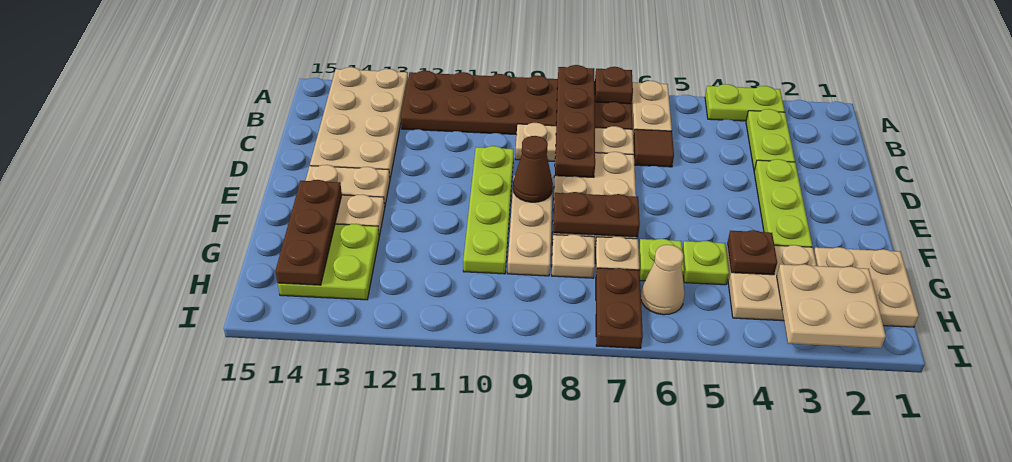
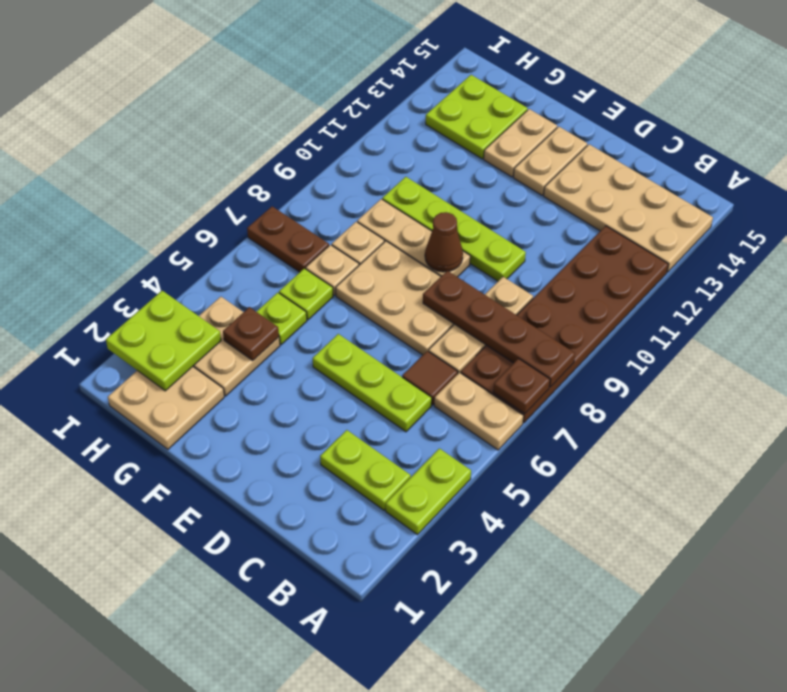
lime 1x3 plate [754,159,812,247] -> lime 1x3 plate moved to [313,334,432,432]
brown 1x2 plate [553,192,640,237] -> none
brown 1x3 plate [276,180,342,285] -> none
tan 2x2 plate [777,264,886,348] -> lime 2x2 plate [106,291,221,391]
tan 1x1 cone [641,245,685,315] -> none

